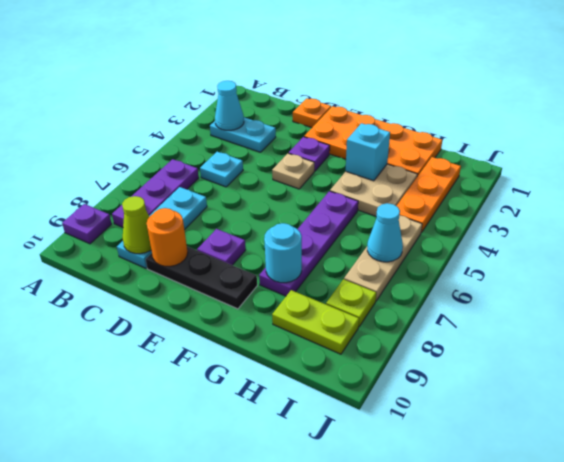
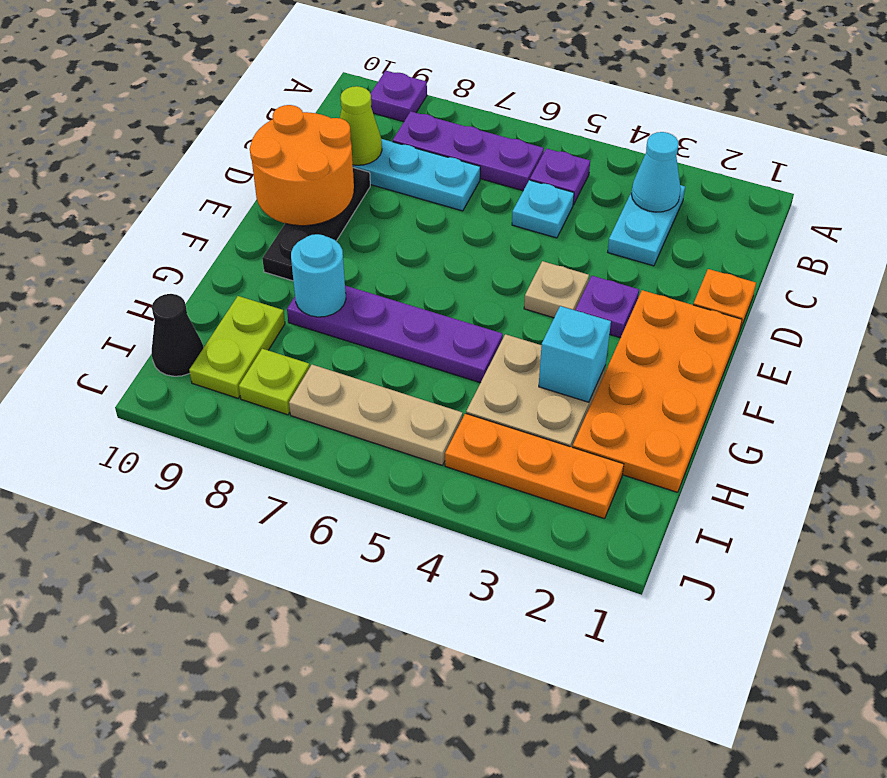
orange 1x1 round brick [147,208,188,266] -> orange 2x2 round brick [250,105,354,226]
purple 1x1 plate [197,229,246,265] -> purple 1x1 plate moved to [530,148,590,205]
cyan 1x1 cone [367,203,403,262] -> none
none -> black 1x1 cone [152,294,203,376]

